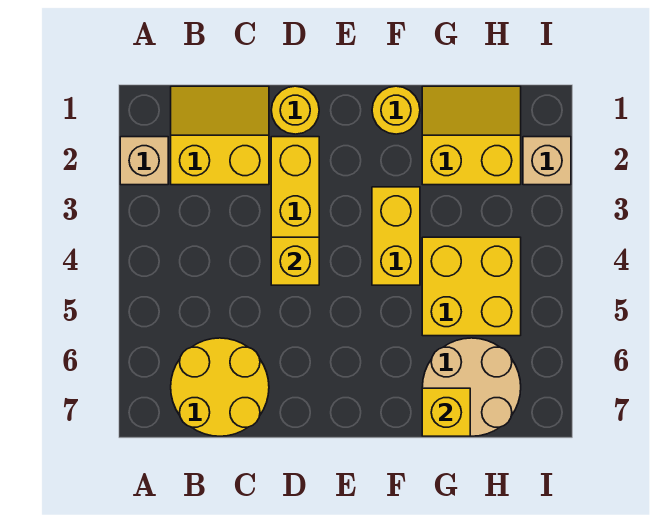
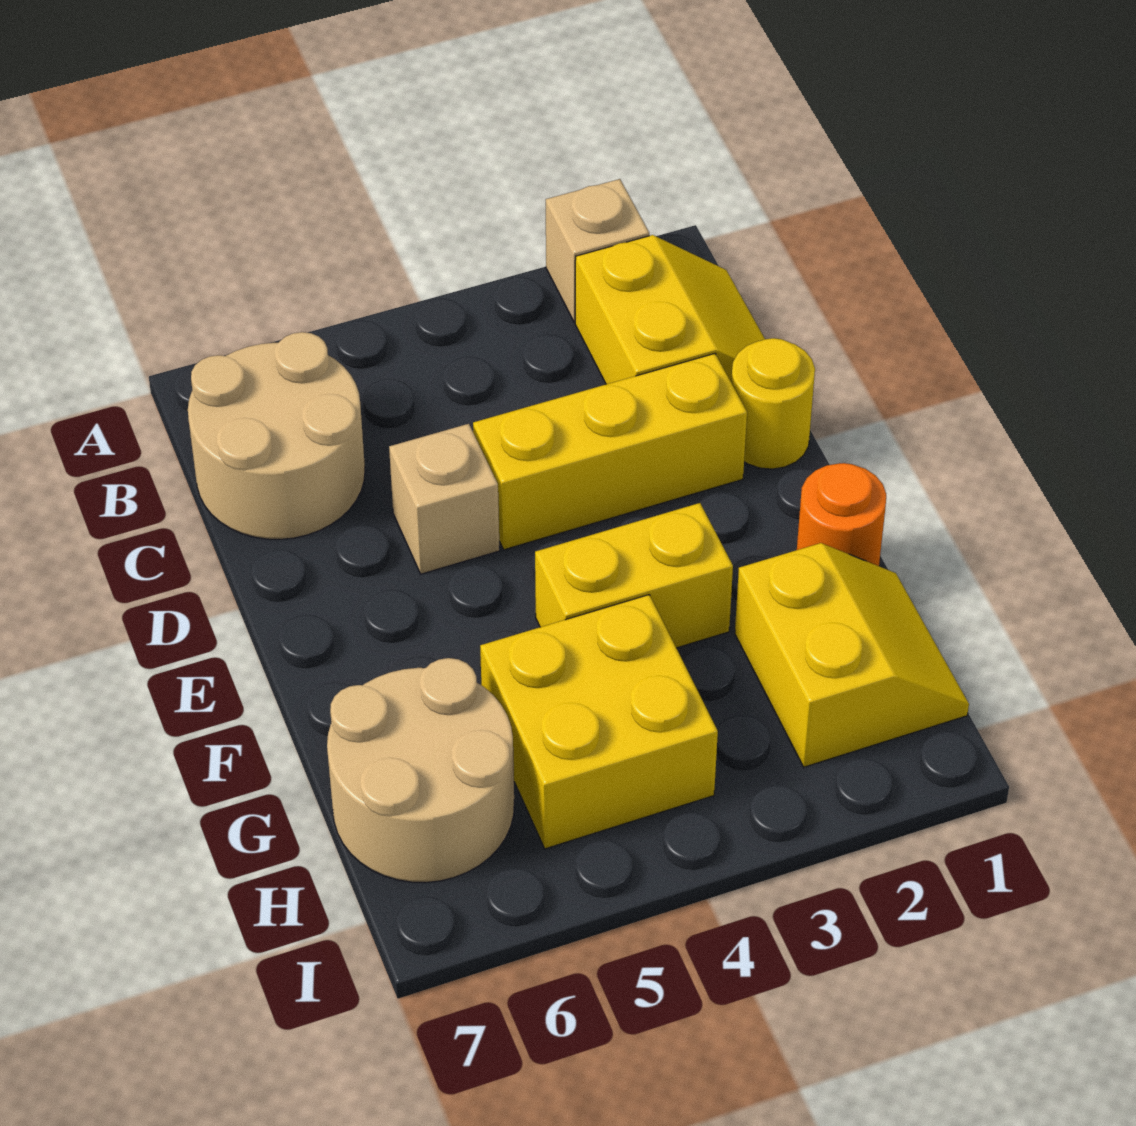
yellow 2x2 round brick [171,338,269,436] -> tan 2x2 round brick [188,332,365,539]
yellow 1x1 brick [271,237,319,285] -> none
yellow 1x1 round brick [372,86,420,134] -> orange 1x1 round brick [797,463,886,566]
yellow 1x1 brick [422,388,470,436] -> none
tan 1x1 brick [523,137,571,185] -> tan 1x1 brick moved to [389,424,500,574]

